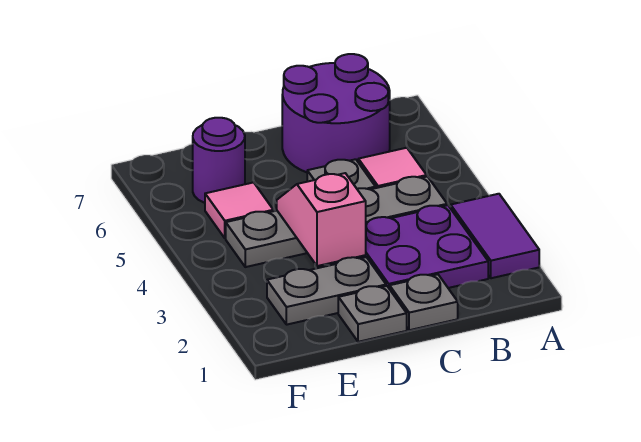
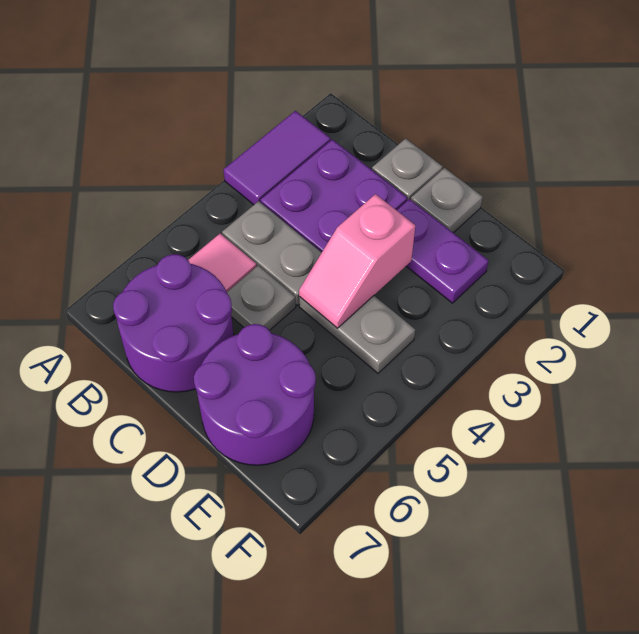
grey 1x2 plate [267,257,386,325] -> purple 1x2 plate [397,199,489,303]
pink 1x1 tile [205,182,273,238] -> none
purple 1x1 round brick [193,118,245,203] -> purple 2x2 round brick [194,324,316,465]

